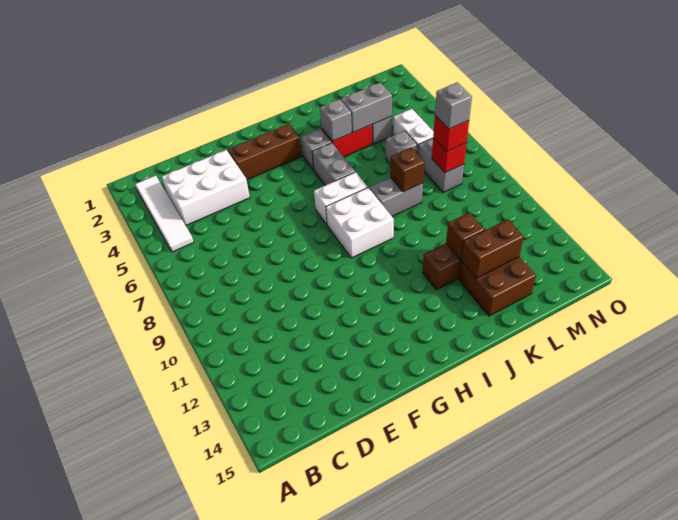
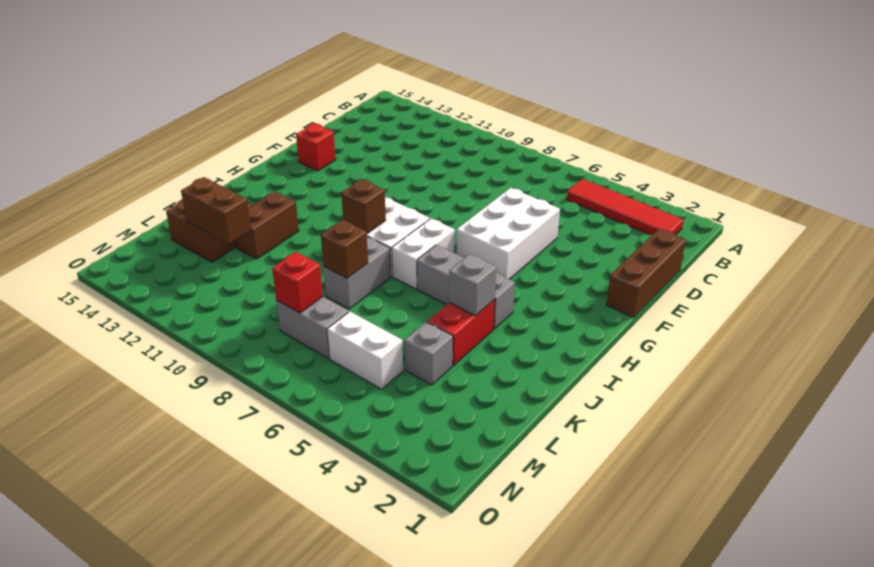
white 1x4 tile [135,175,194,252] -> red 1x4 tile [567,179,684,235]
white 2x3 brick [162,150,250,226] -> white 2x3 brick moved to [456,188,560,279]
brown 1x3 brick [228,124,302,180] -> brown 1x3 brick moved to [606,229,686,318]
grey 1x2 brick [341,82,392,132] -> none
brown 1x1 brick [446,212,485,260] -> brown 1x1 brick moved to [341,179,386,234]
brown 1x2 brick [461,219,524,278] -> brown 1x2 brick turned to [181,177,251,244]
grey 1x1 brick [386,131,417,164] -> none
red 1x1 brick [433,115,469,151] -> red 1x1 brick moved to [296,124,336,171]
grey 1x1 brick [435,82,472,129] -> none

